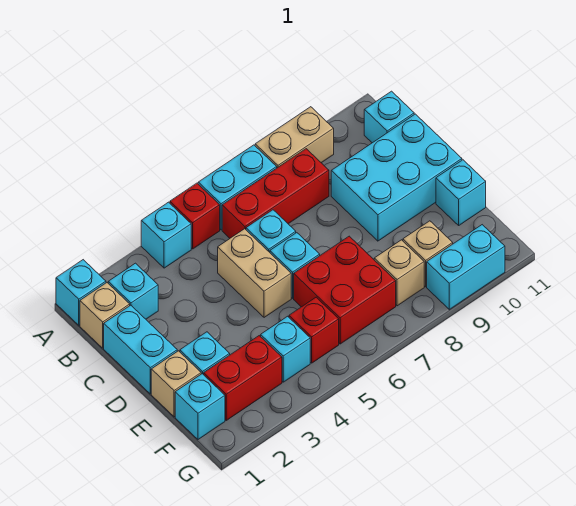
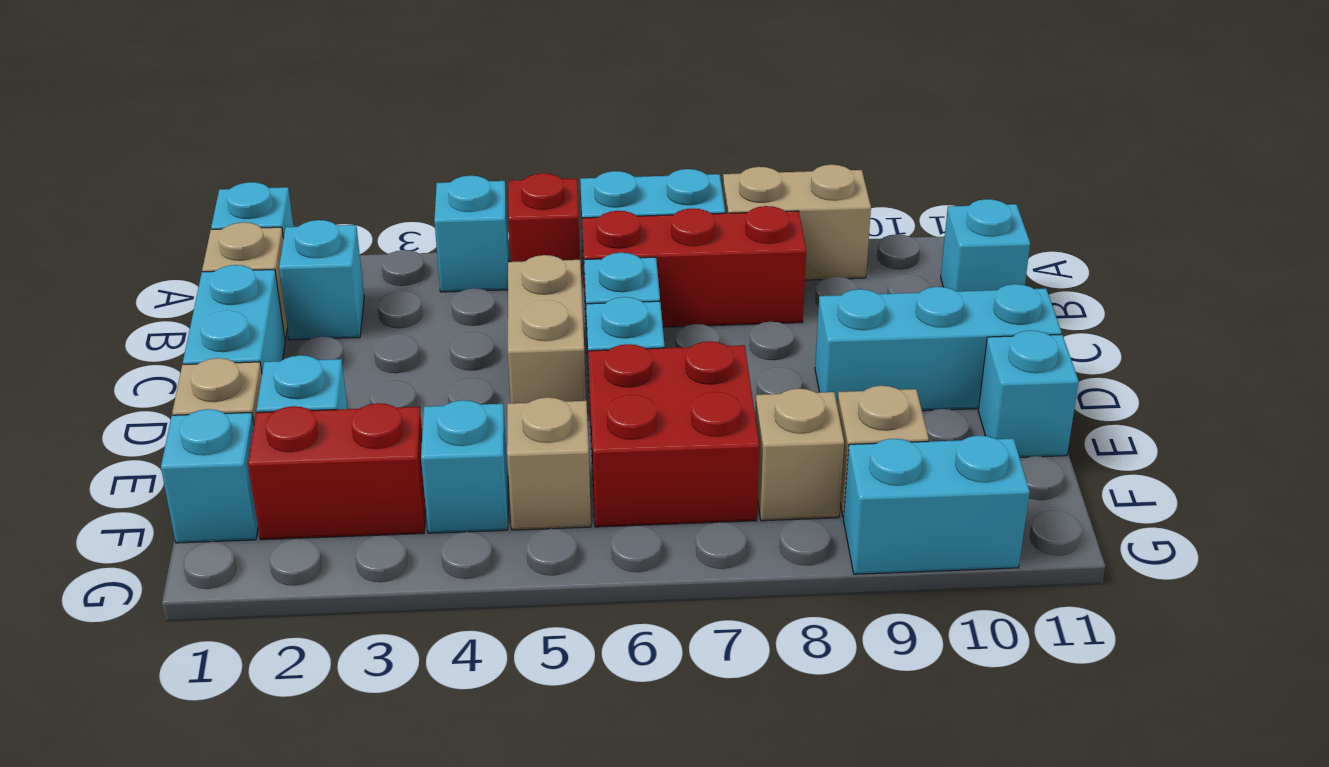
cyan 2x3 brick [331,114,462,241] -> cyan 1x3 brick [815,284,1062,411]
red 1x1 brick [289,297,339,363] -> tan 1x1 brick [507,397,591,530]

